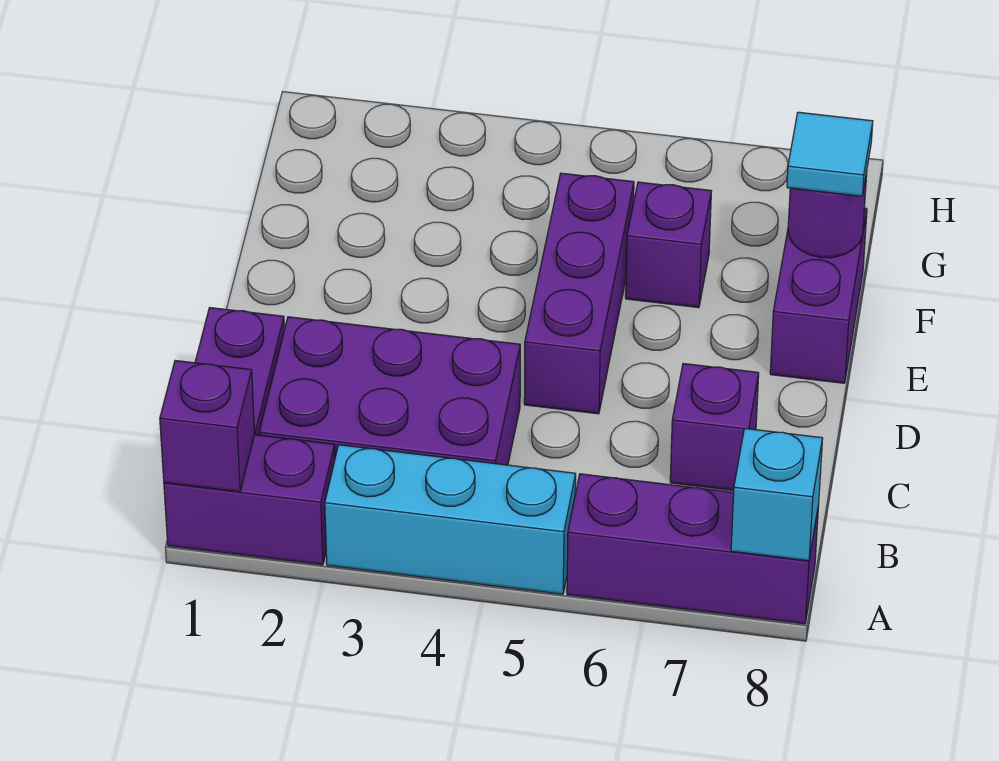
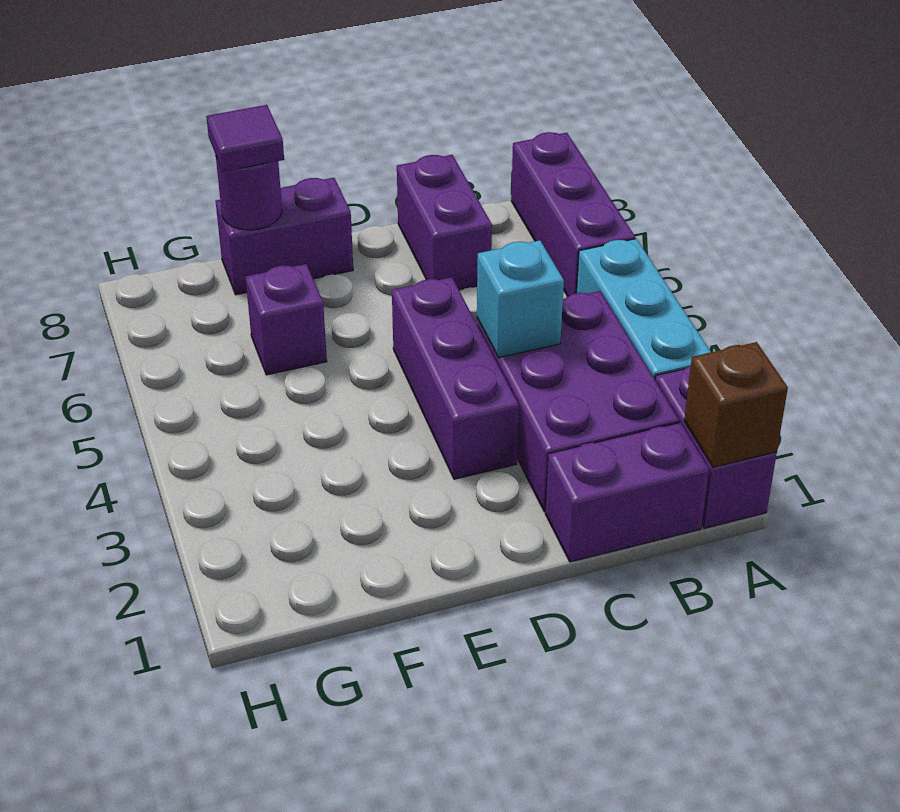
purple 1x1 brick [160,361,255,492] -> brown 1x1 brick [684,342,788,467]
cyan 1x1 brick [731,428,823,561] -> cyan 1x1 brick moved to [477,240,564,358]
purple 1x1 brick [670,364,759,491] -> purple 1x2 brick [397,155,492,290]
purple 1x3 brick [524,173,634,414] -> purple 1x3 brick turned to [392,277,519,479]
cyan 1x1 tile [787,112,873,196] -> purple 1x1 tile [206,105,284,172]

